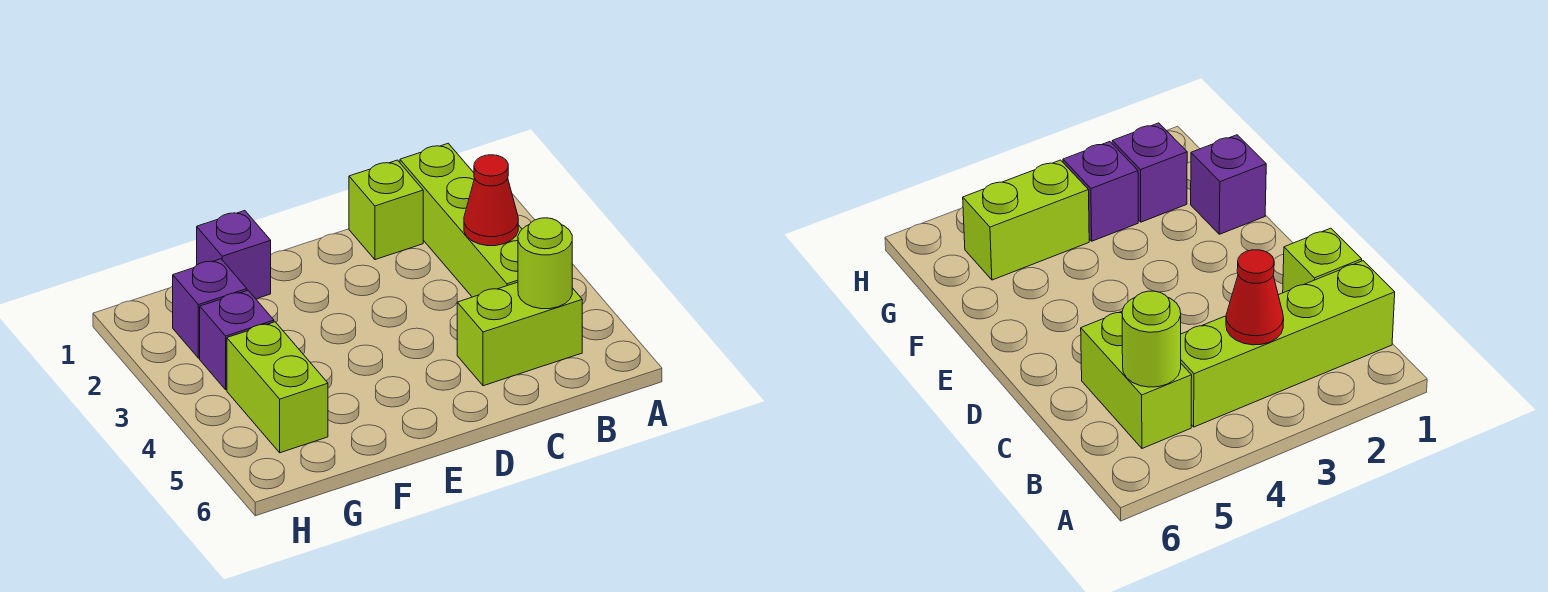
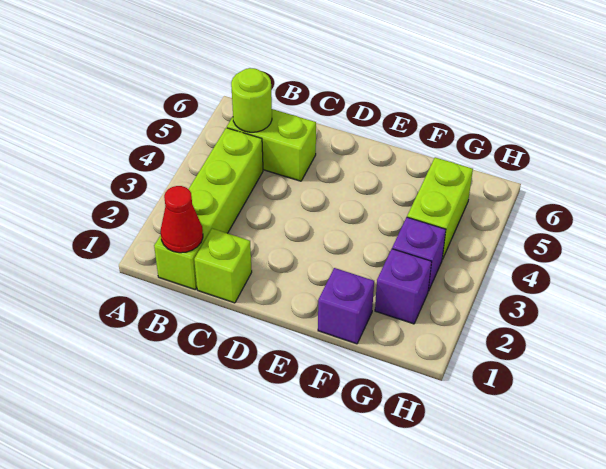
red 1x1 cone [464,155,518,246] -> red 1x1 cone moved to [161,186,203,253]

